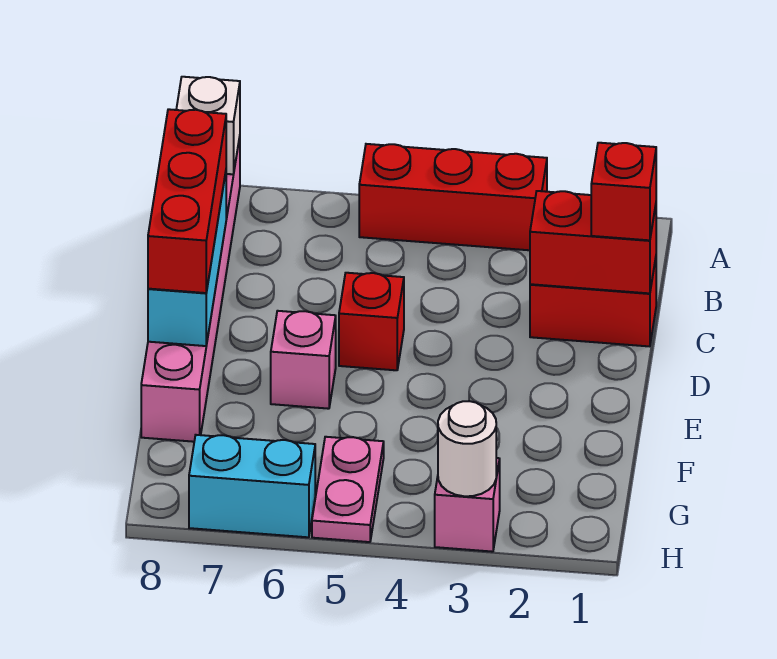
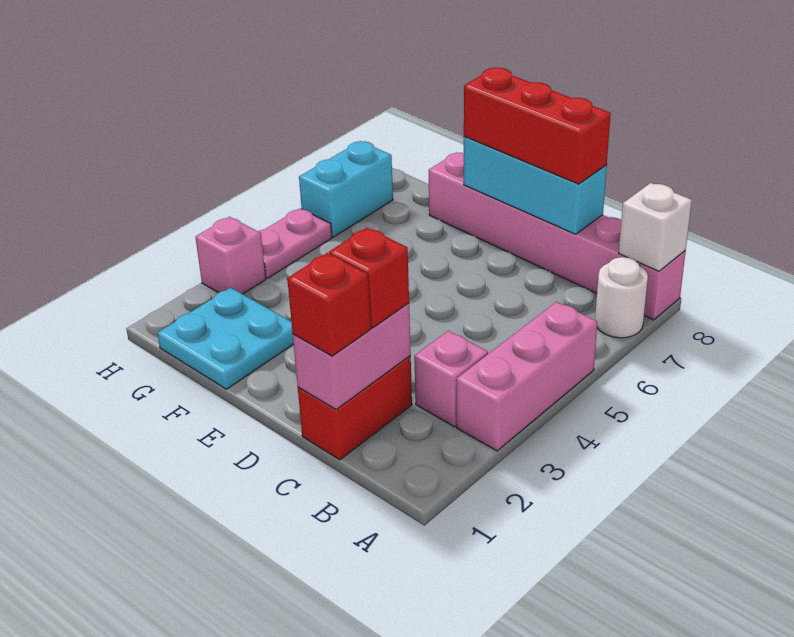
red 1x3 brick [359,144,547,250] -> pink 1x3 brick [457,302,597,451]
red 1x2 brick [530,191,656,293] -> pink 1x2 brick [293,303,411,409]
red 1x1 brick [339,273,404,370] -> red 1x1 brick moved to [329,228,409,328]
pink 1x1 brick [271,311,336,409] -> pink 1x1 brick moved to [414,331,488,427]
none -> cyan 2x2 plate [157,288,293,389]
pink 1x2 plate [312,437,384,542] -> pink 1x2 plate turned to [258,208,332,278]
white 1x1 round brick [438,401,496,496] -> white 1x1 round brick moved to [595,257,648,338]

